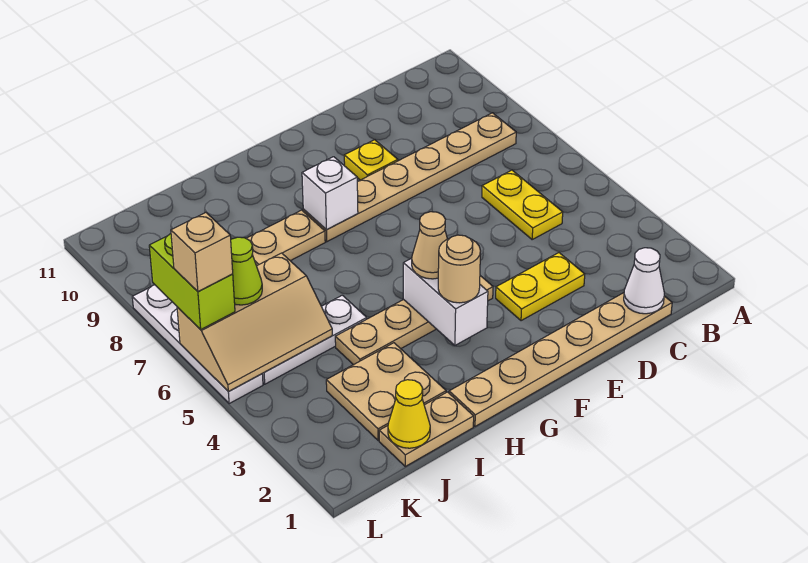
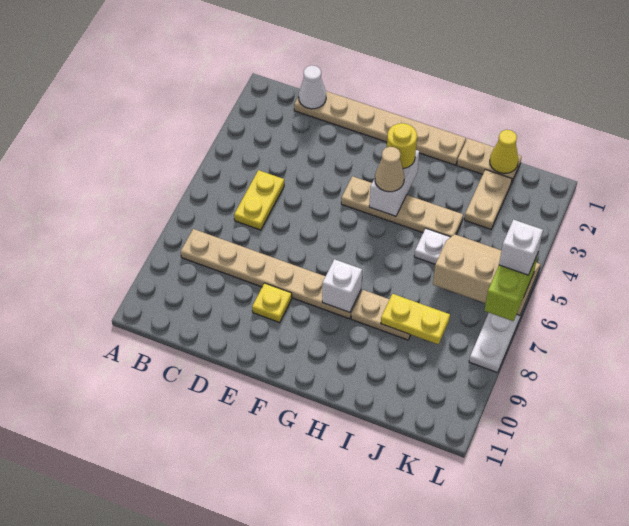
yellow 1x2 plate [496,253,585,321] -> yellow 1x2 plate moved to [381,294,450,345]
tan 1x1 round brick [438,235,481,303] -> yellow 1x1 round brick [387,123,417,168]
tan 2x2 plate [326,343,446,441] -> tan 1x2 plate [464,170,512,229]
lime 1x1 cone [231,237,262,305] -> none
tan 1x1 brick [171,213,233,291] -> white 1x1 brick [499,220,543,275]

